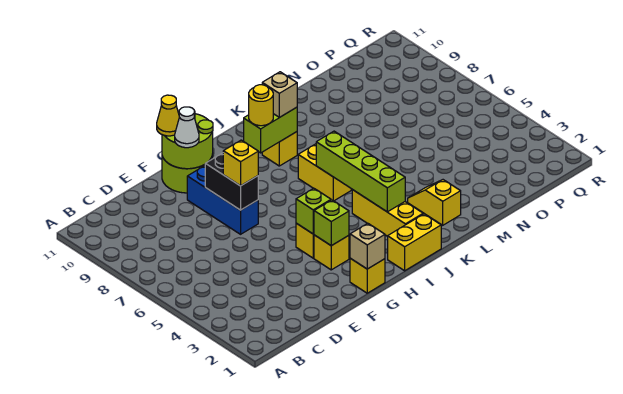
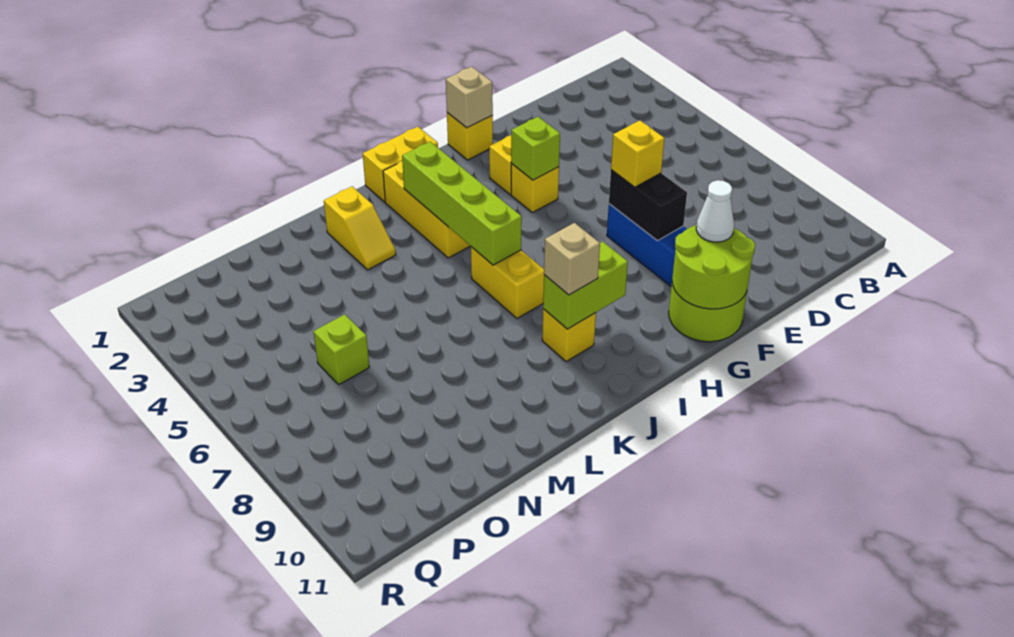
yellow 1x1 cone [157,95,179,136] -> none
lime 1x1 brick [314,200,349,246] -> lime 1x1 brick moved to [314,314,369,384]
yellow 1x1 round brick [249,85,273,126] -> none

